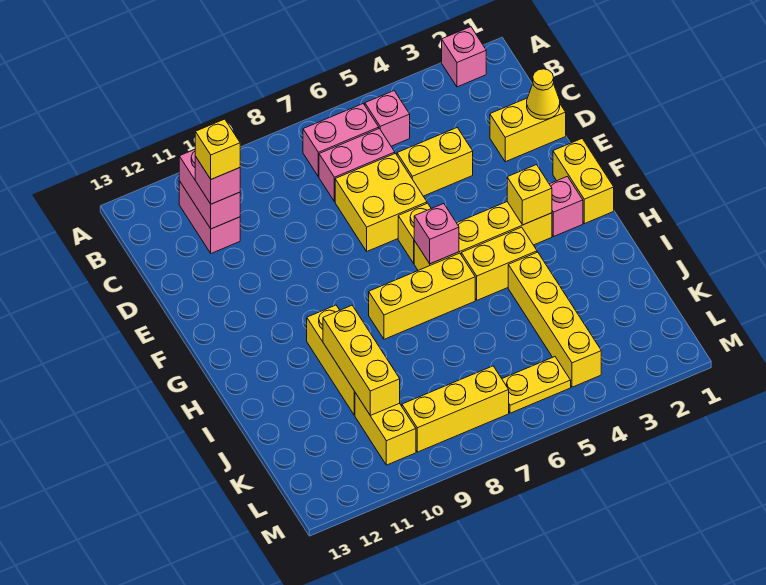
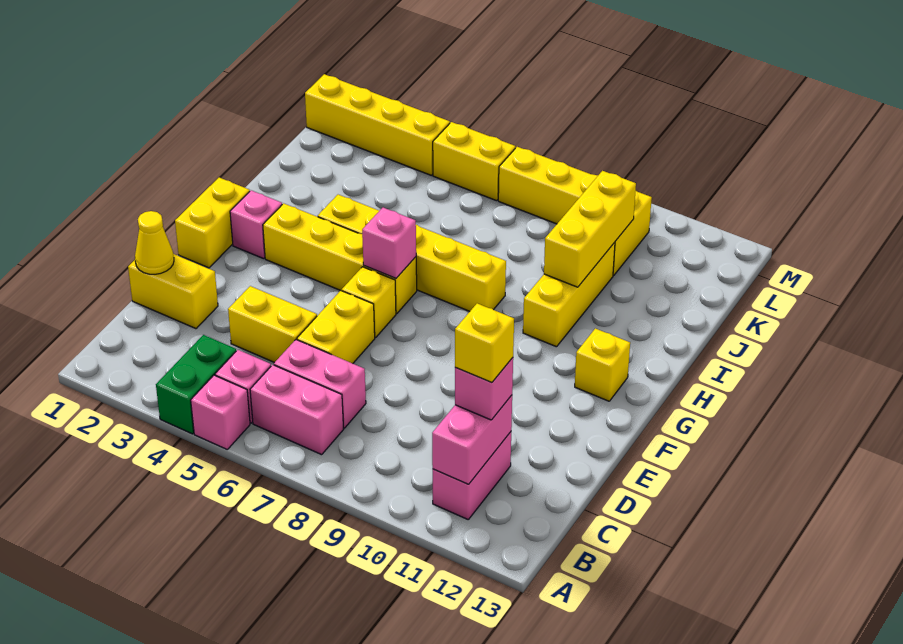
pink 1x1 brick [442,27,486,87] -> pink 1x1 brick moved to [191,375,250,449]
none -> green 1x2 brick [156,335,236,434]
yellow 2x2 brick [335,153,427,251] -> yellow 1x2 brick [297,291,375,363]
yellow 1x1 brick [507,165,552,225] -> yellow 1x1 brick moved to [575,328,630,401]
yellow 1x4 brick [508,252,601,387] -> yellow 1x4 brick turned to [305,74,450,175]
yellow 1x2 plate [502,357,571,413] -> yellow 1x2 brick [433,122,515,201]

